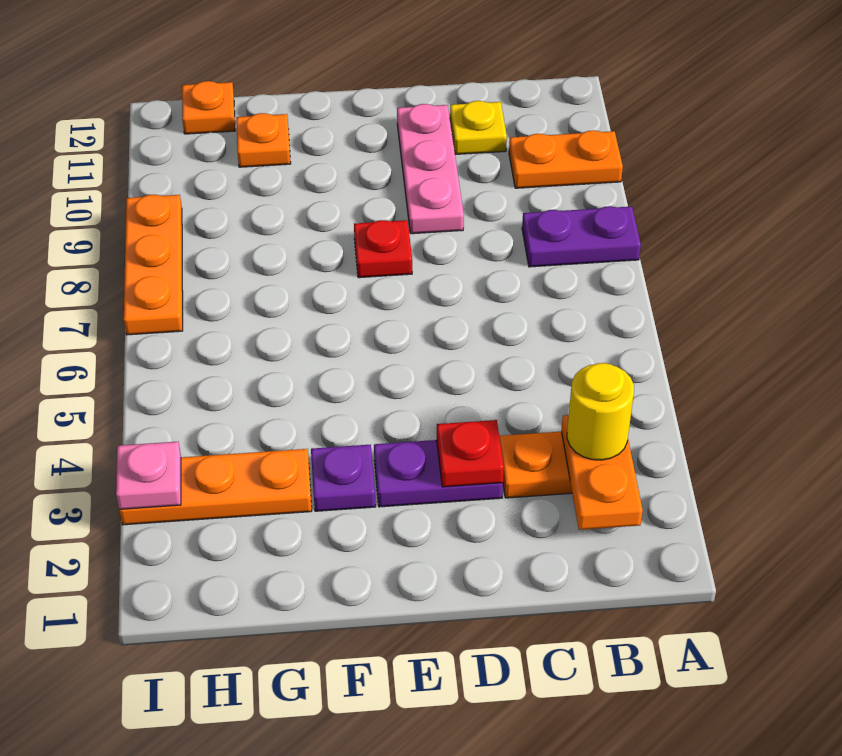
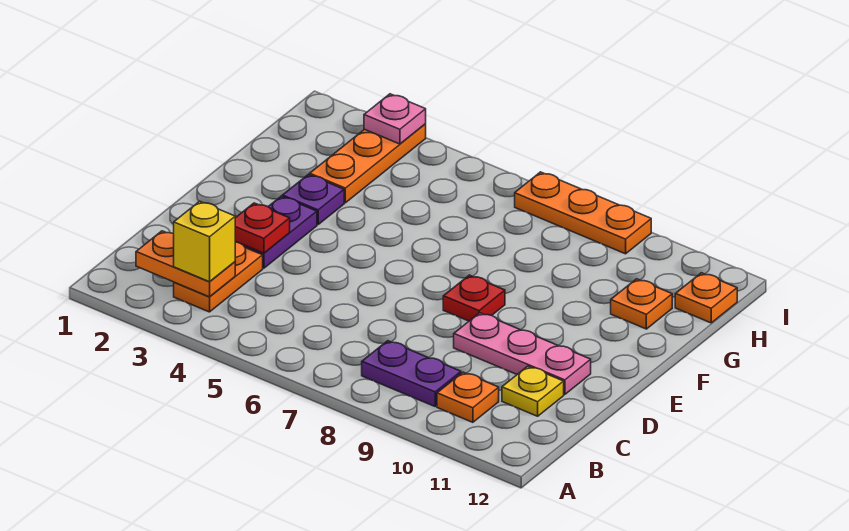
purple 1x2 plate [522,206,641,267] -> purple 1x2 plate turned to [362,341,461,406]
orange 1x2 plate [509,130,623,188] -> orange 1x1 plate [437,372,499,422]
yellow 1x1 round brick [567,363,634,460] -> yellow 1x1 brick [174,201,235,282]

